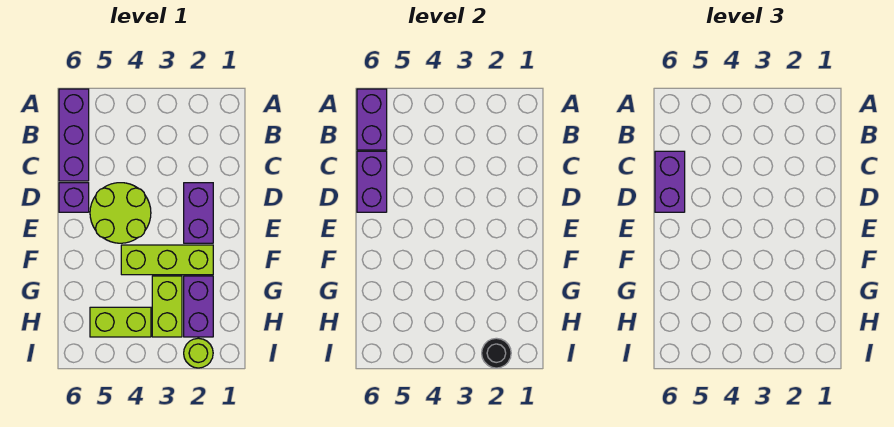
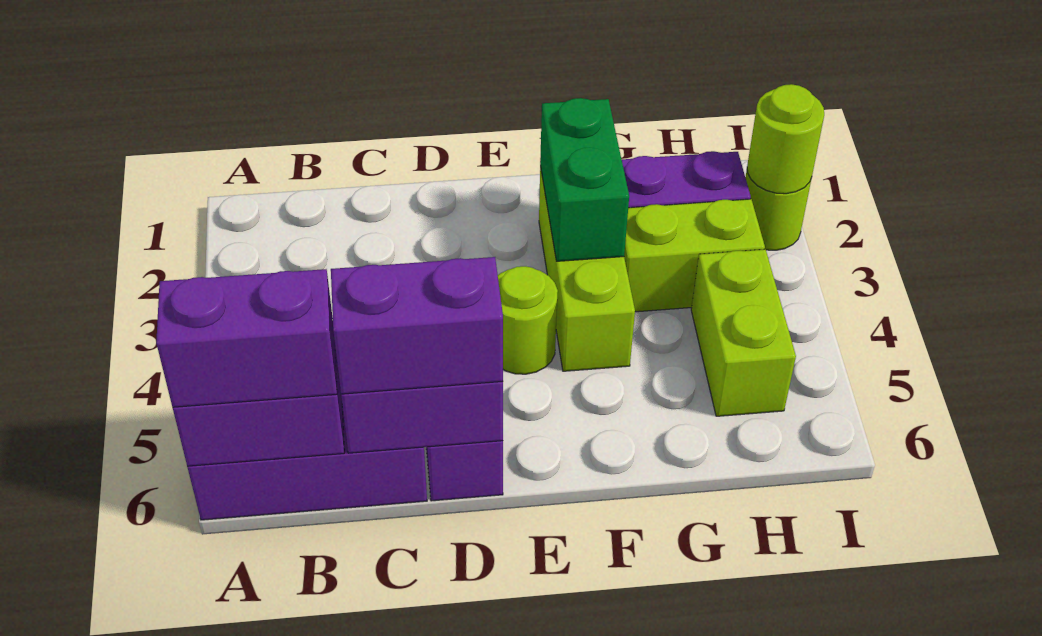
purple 1x2 brick [184,183,213,243] -> purple 1x2 brick moved to [156,269,337,407]
lime 2x2 round brick [90,183,151,243] -> lime 1x1 round brick [498,266,558,374]
none -> green 1x2 brick [540,98,629,261]
black 1x1 round brick [482,338,511,368] -> lime 1x1 round brick [747,84,824,194]

